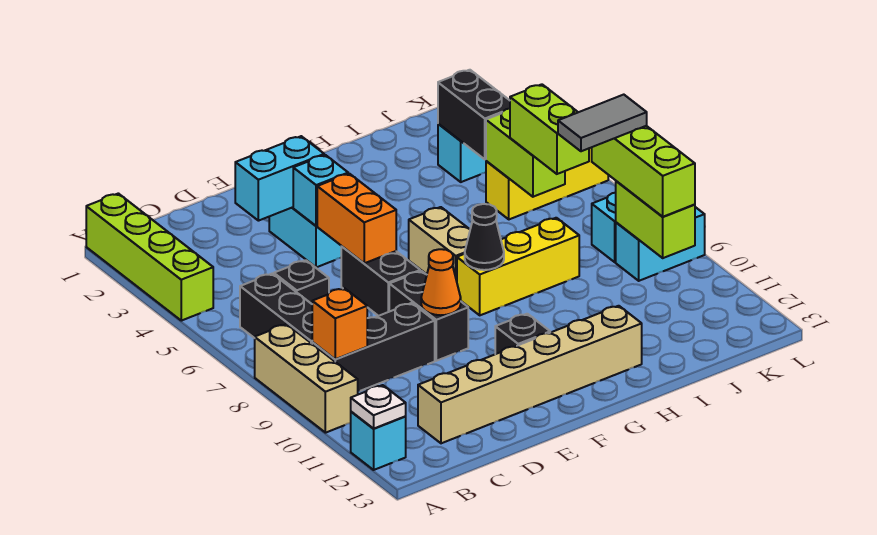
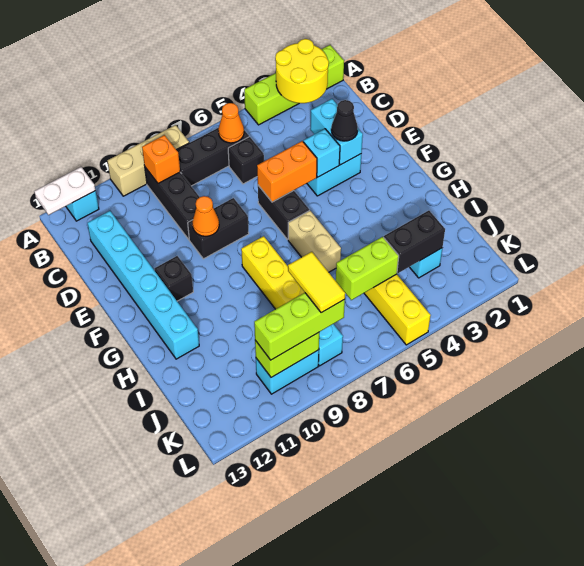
none -> yellow 2x2 round brick [275,39,329,103]
white 1x1 plate [351,385,406,428] -> white 1x2 plate [34,167,95,215]
none -> orange 1x1 cone [218,103,244,143]
tan 1x6 brick [418,306,642,443] -> cyan 1x6 brick [87,211,199,359]
black 1x2 brick [341,246,420,316] -> black 1x2 brick turned to [258,186,309,239]
tan 1x2 brick [409,207,470,281] -> tan 1x2 brick turned to [288,210,341,272]
black 1x1 cone [465,204,504,270] -> black 1x1 cone moved to [331,100,358,141]
lime 1x2 brick [510,84,589,174] -> none
grey 1x2 tile [558,95,647,151] -> yellow 1x2 tile [288,252,345,313]
cyan 1x2 brick [616,207,705,281] -> cyan 1x2 brick turned to [256,350,319,394]

